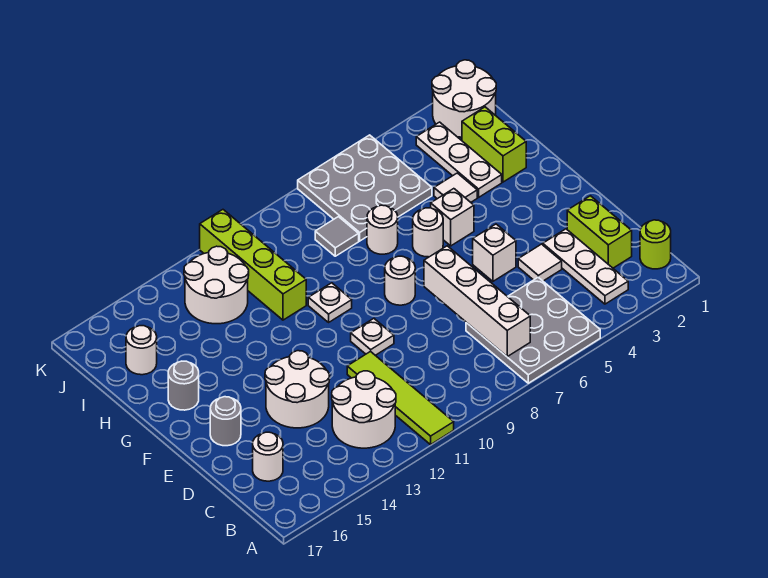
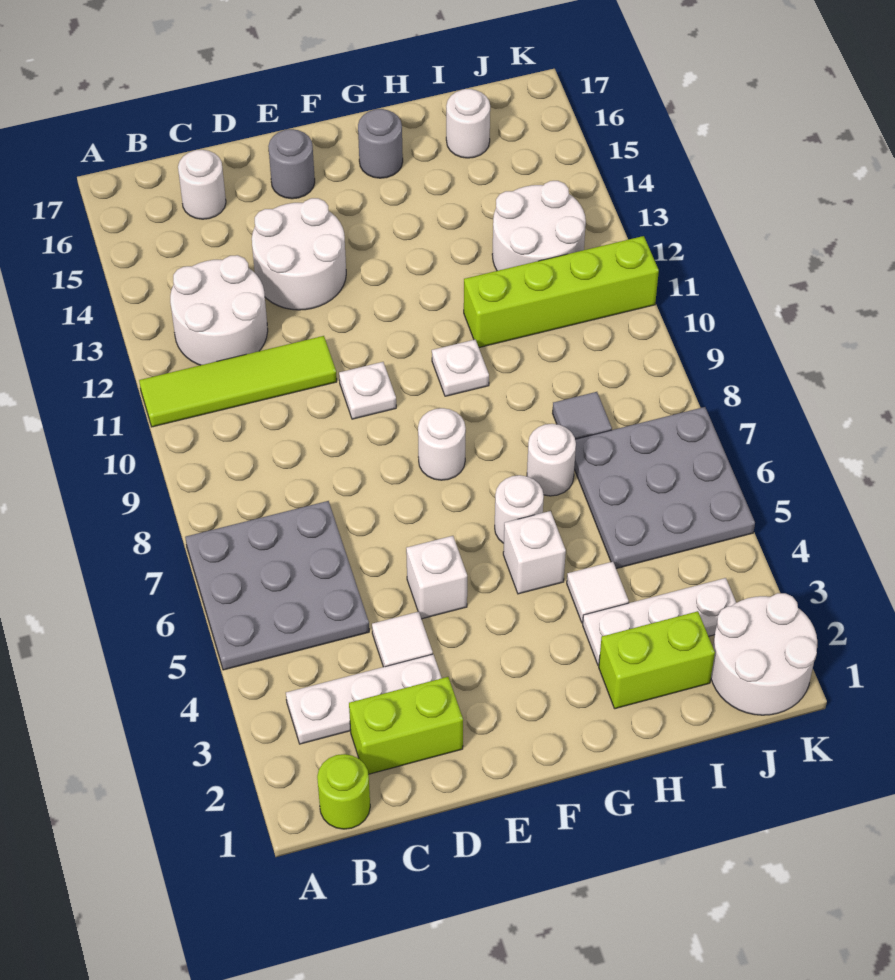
white 1x4 brick [424,246,530,357] -> none

